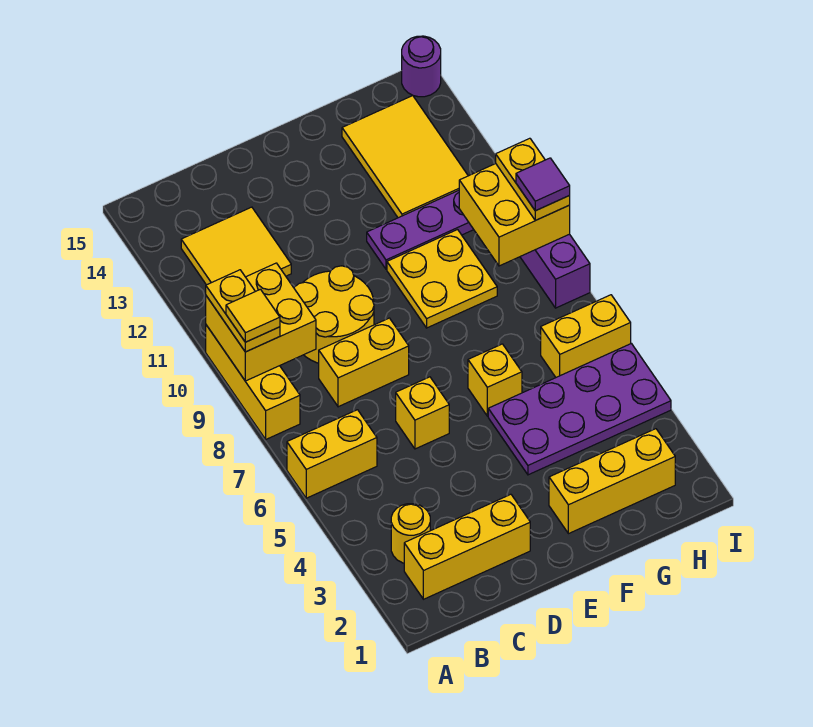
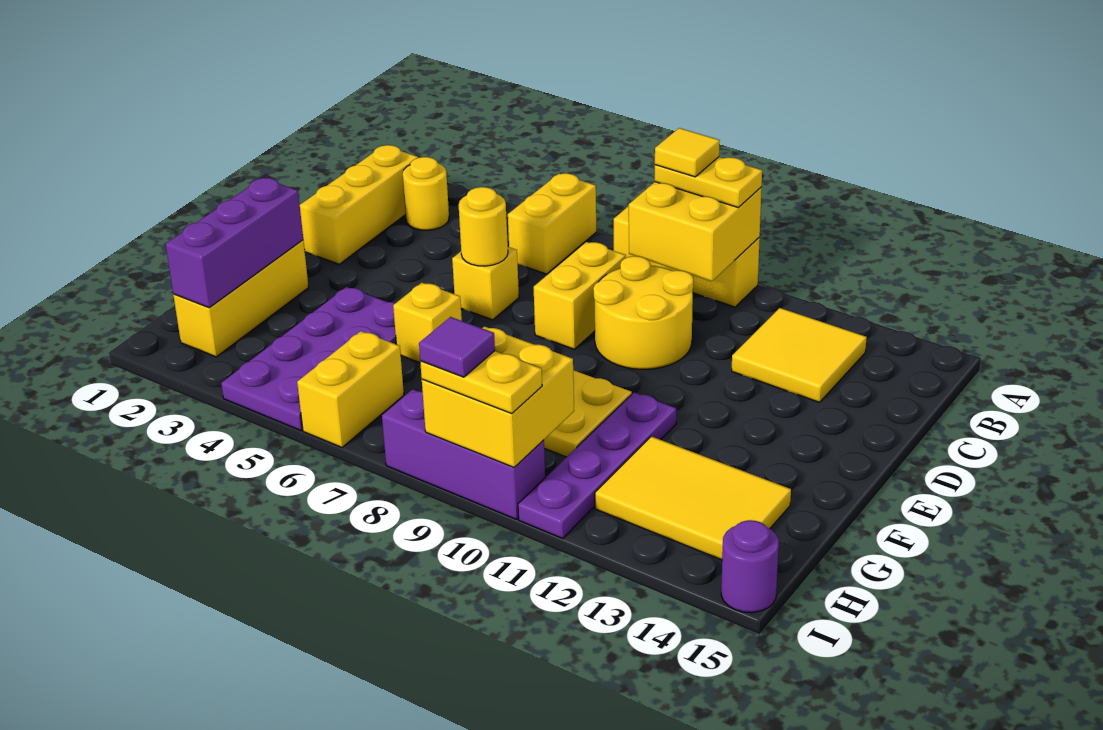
none -> yellow 1x1 round brick [459,187,508,266]
none -> purple 1x3 brick [166,178,303,308]

